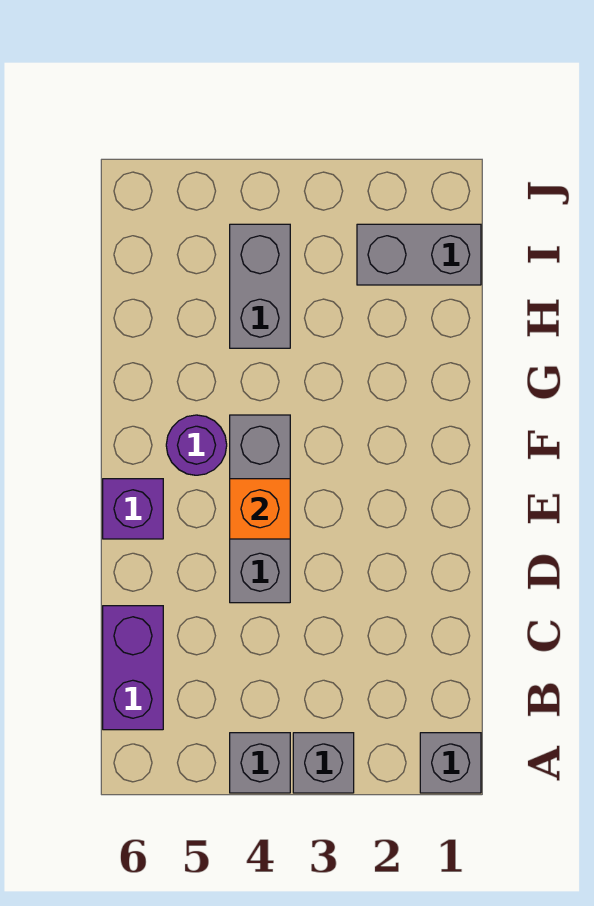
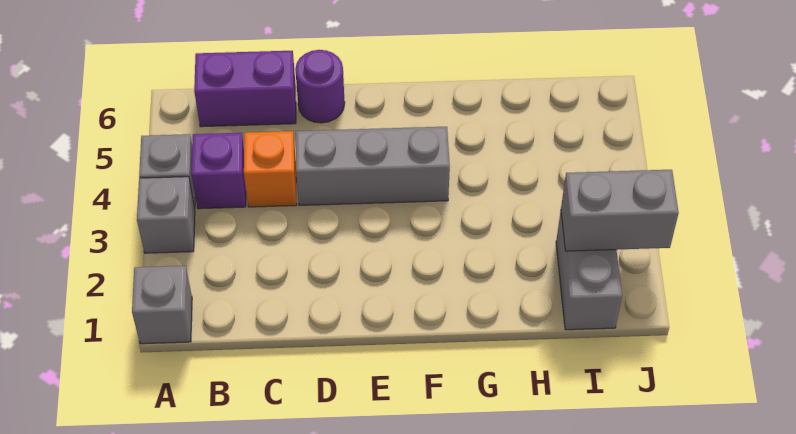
orange 1x1 brick [230,479,290,539] -> orange 1x1 brick moved to [244,131,297,207]
purple 1x1 brick [103,479,163,539] -> purple 1x1 brick moved to [192,133,246,209]
purple 1x1 round brick [166,415,227,475] -> purple 1x1 round brick moved to [295,50,345,123]
grey 1x2 brick [230,224,290,348] -> grey 1x2 brick moved to [561,170,679,251]

